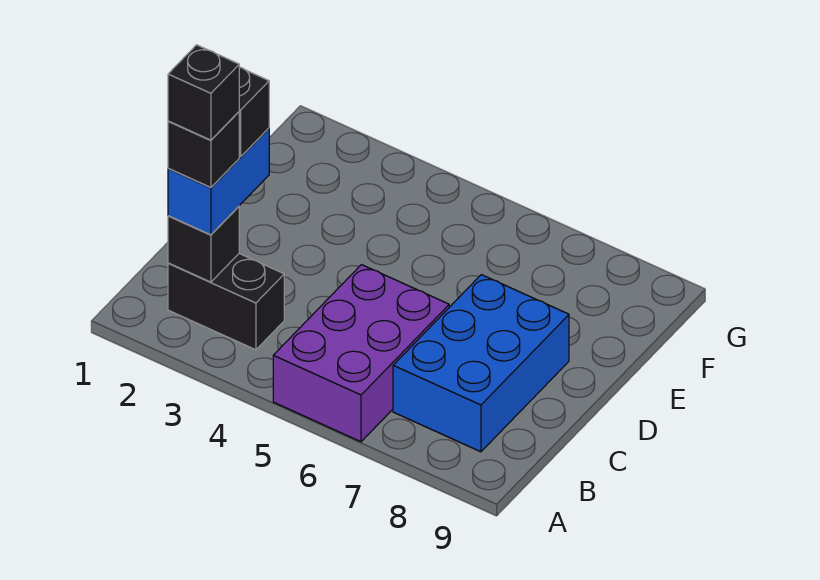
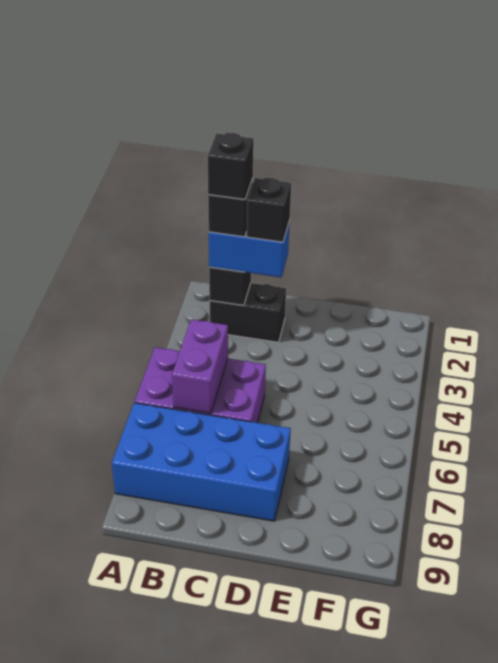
black 1x2 brick [168,254,284,350] -> black 1x2 brick turned to [210,283,286,342]
none -> purple 1x2 brick [172,319,228,413]
blue 2x3 brick [393,275,569,452] -> blue 2x4 brick [112,403,291,521]

